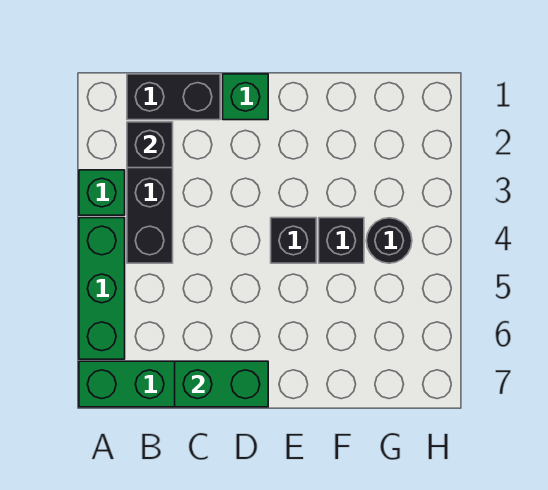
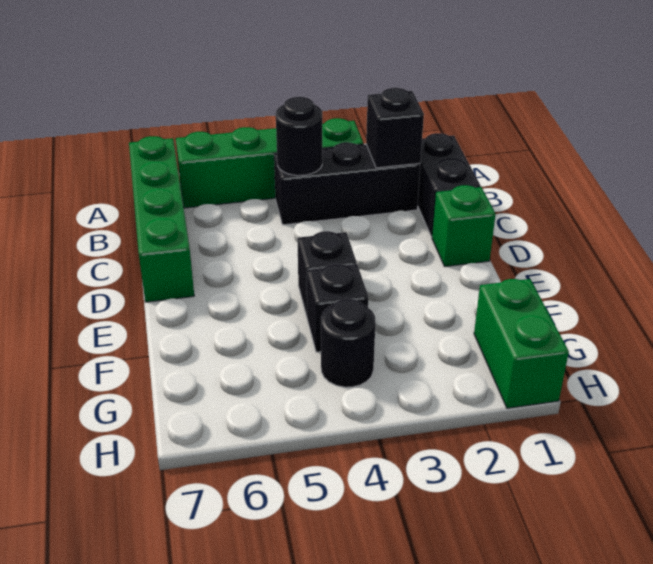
none -> black 1x1 round brick [276,97,322,176]
green 1x2 brick [175,361,268,407] -> green 1x2 brick moved to [474,279,569,408]

